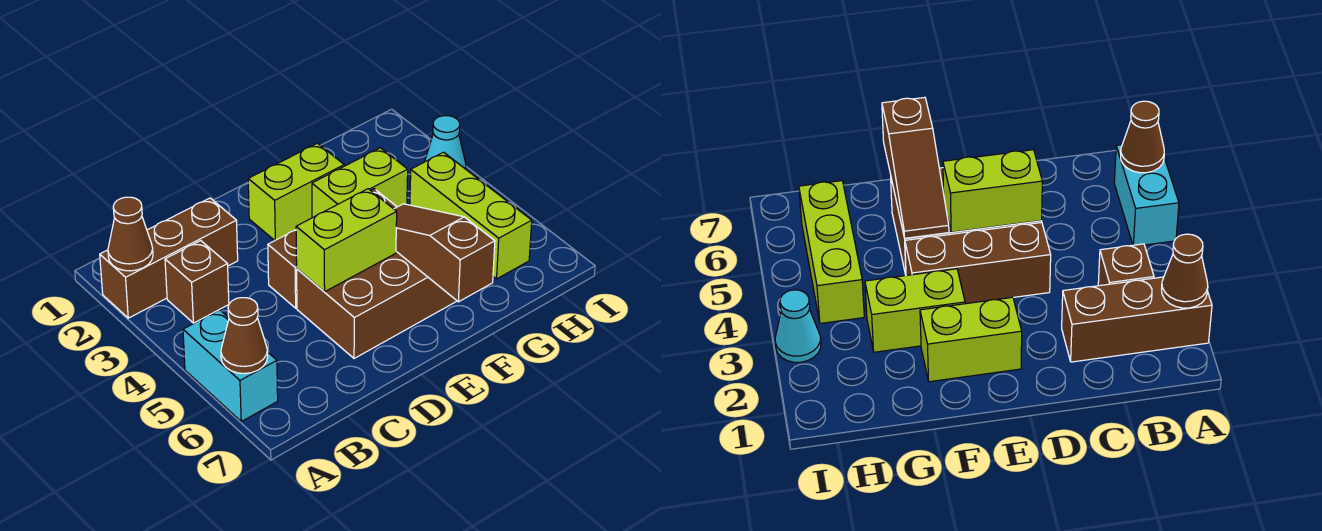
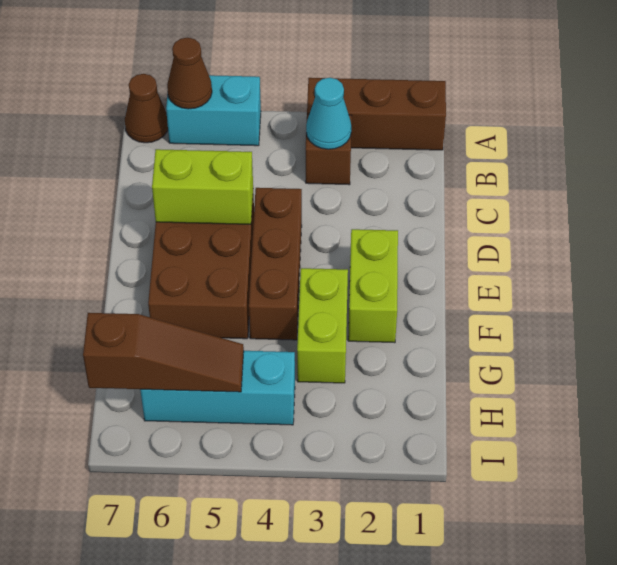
brown 1x3 brick [100,198,238,318] -> brown 1x3 brick turned to [307,78,446,150]
brown 1x1 cone [108,197,153,271] -> brown 1x1 cone moved to [125,74,168,143]
lime 1x2 brick [296,189,397,292] -> lime 1x2 brick turned to [152,149,253,224]
brown 1x3 slope [394,204,495,302] -> brown 1x3 slope moved to [83,313,244,392]
lime 1x3 brick [410,152,532,279] -> cyan 1x3 brick [140,351,295,425]
cyan 1x1 cone [425,116,466,169] -> cyan 1x1 cone moved to [306,78,351,149]

